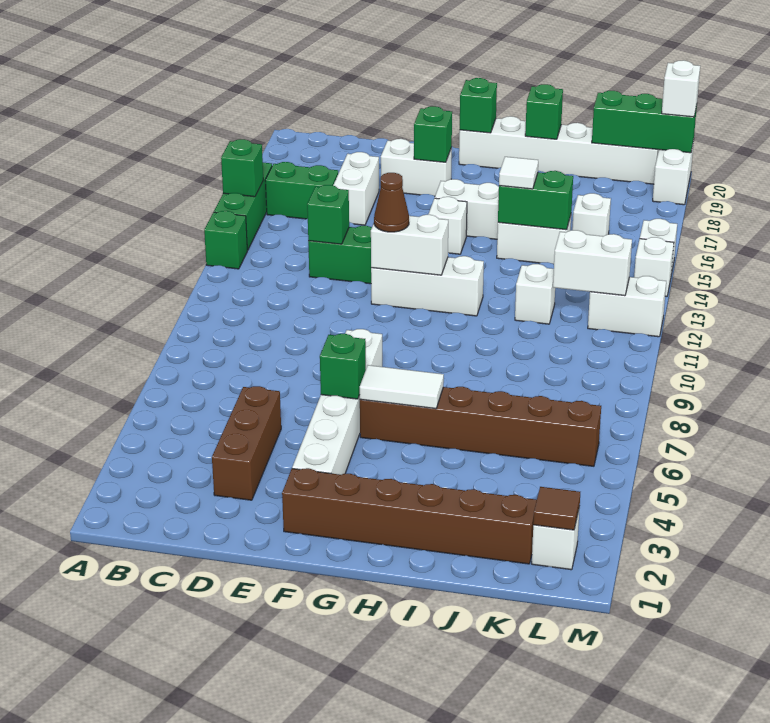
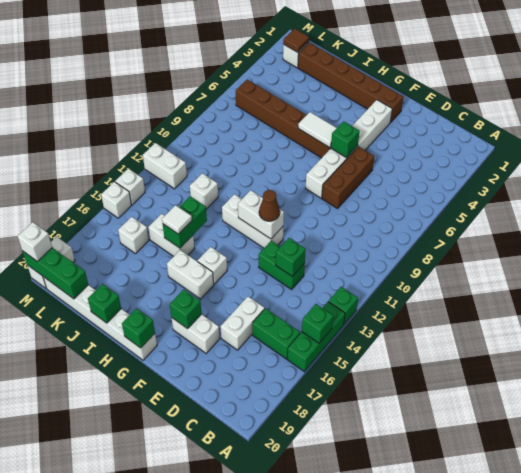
brown 1x3 brick [212,386,281,500] -> brown 1x3 brick moved to [322,146,374,209]
green 1x2 brick [498,171,573,230] -> green 1x2 brick turned to [163,196,207,248]
white 1x2 brick [553,230,632,296] -> none

